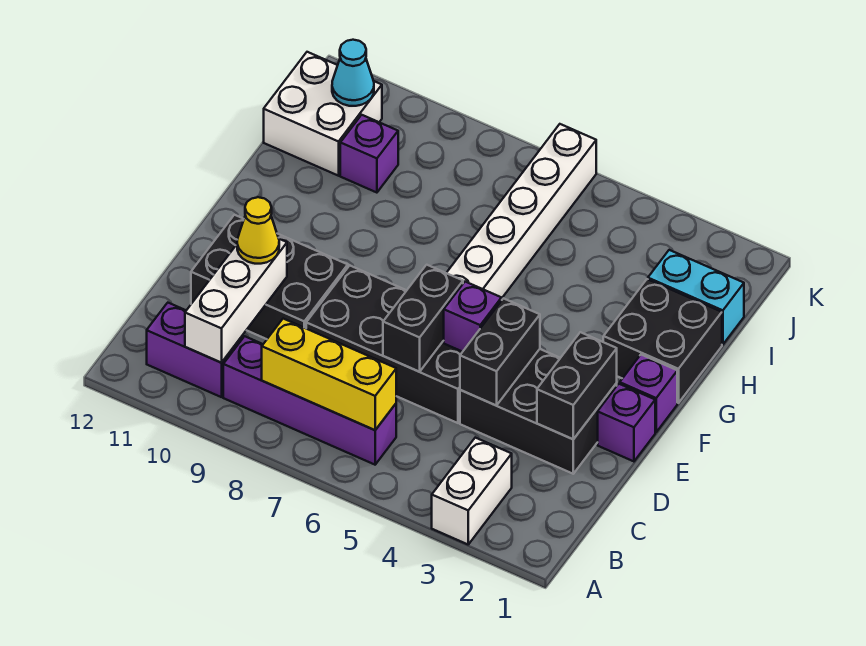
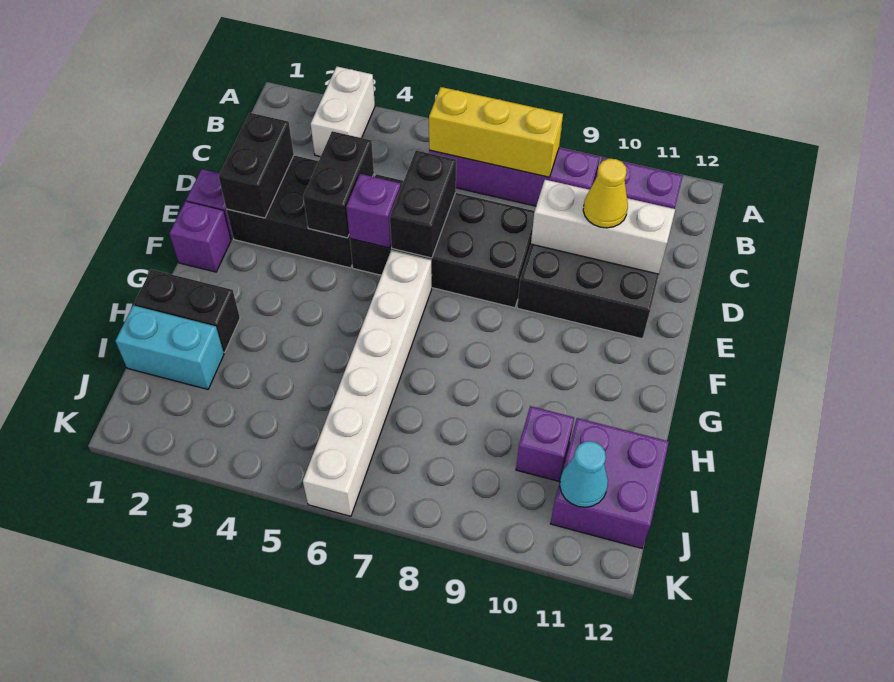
white 1x3 brick [185,239,287,363] -> white 1x3 brick turned to [531,180,675,274]
black 2x2 brick [603,279,722,403] -> black 1x2 brick [134,269,240,352]
white 2x2 brick [264,52,382,176] -> purple 2x2 brick [550,418,669,548]

